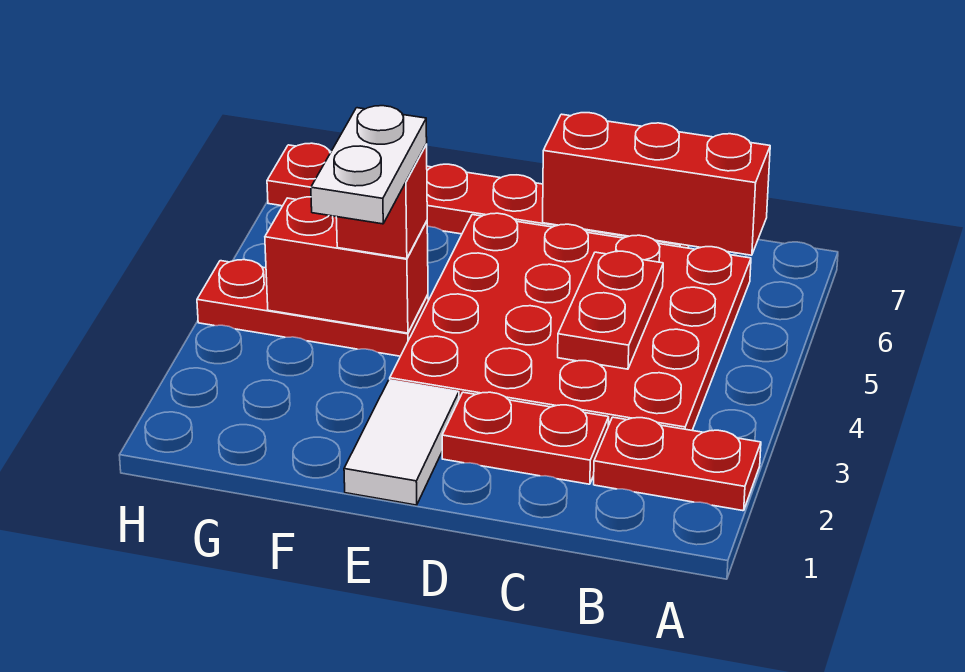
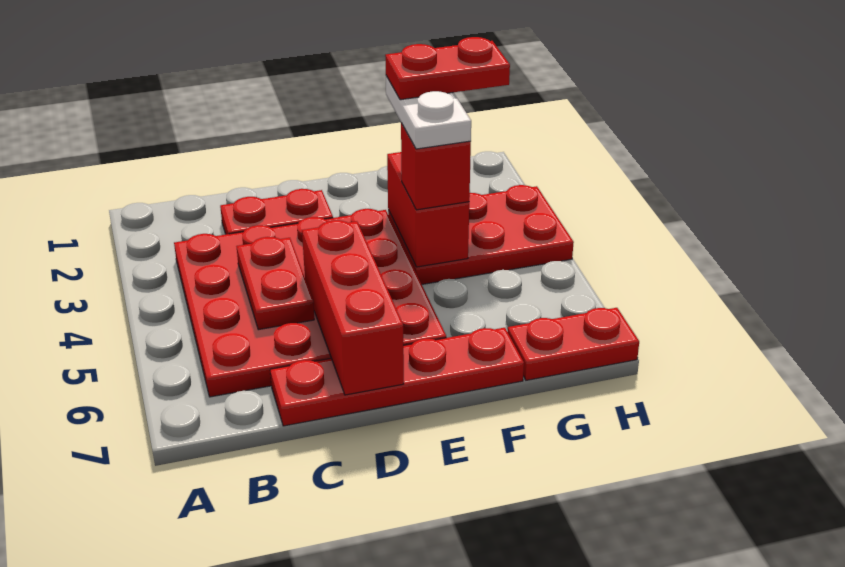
red 1x2 plate [594,417,761,511] -> red 1x2 plate moved to [385,37,510,100]
red 1x3 brick [543,113,770,255] -> red 1x3 brick turned to [302,220,404,395]
white 1x2 tile [344,380,459,505] -> none
red 1x3 plate [197,260,428,356] -> red 2x3 plate [388,185,574,284]
red 1x2 brick [265,197,428,333] -> red 1x2 brick turned to [387,152,469,267]

